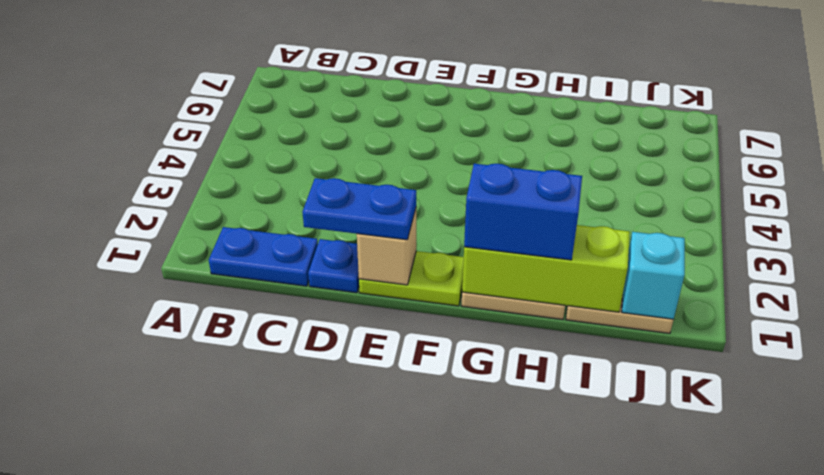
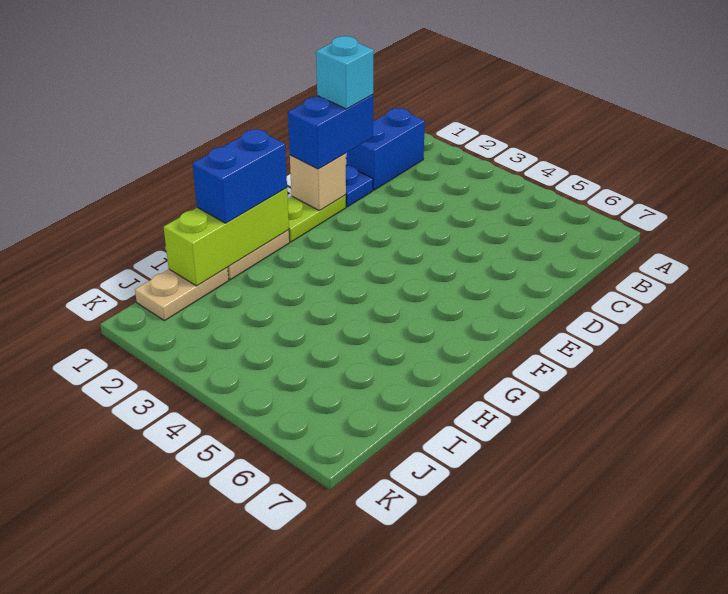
blue 1x2 plate [209,227,318,286] -> blue 1x2 brick [346,108,425,190]
blue 1x2 plate [303,178,416,240] -> blue 1x2 brick [288,95,373,169]
cyan 1x1 brick [622,232,685,319] -> cyan 1x1 brick moved to [316,36,374,109]

